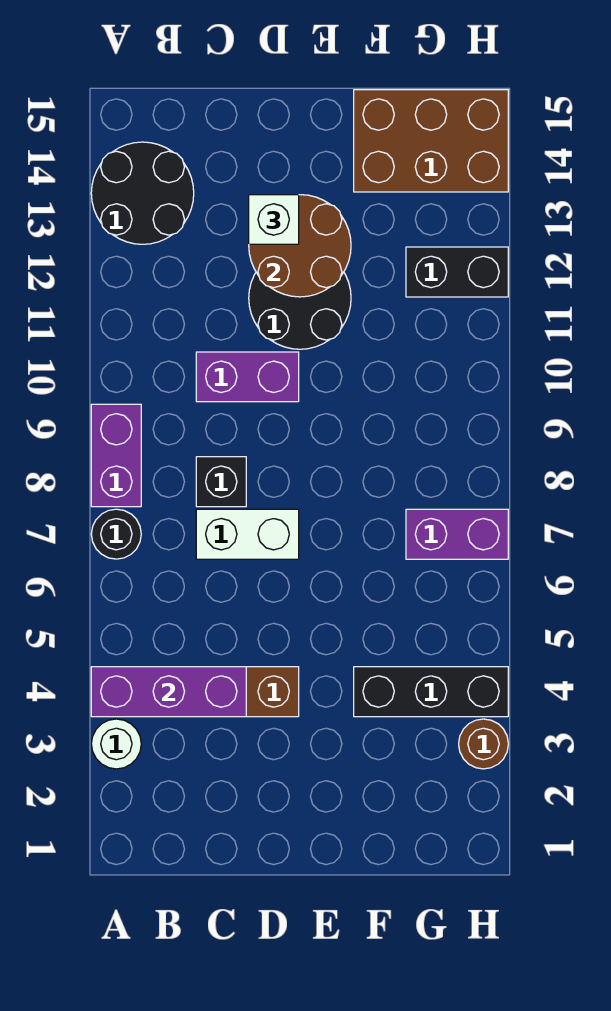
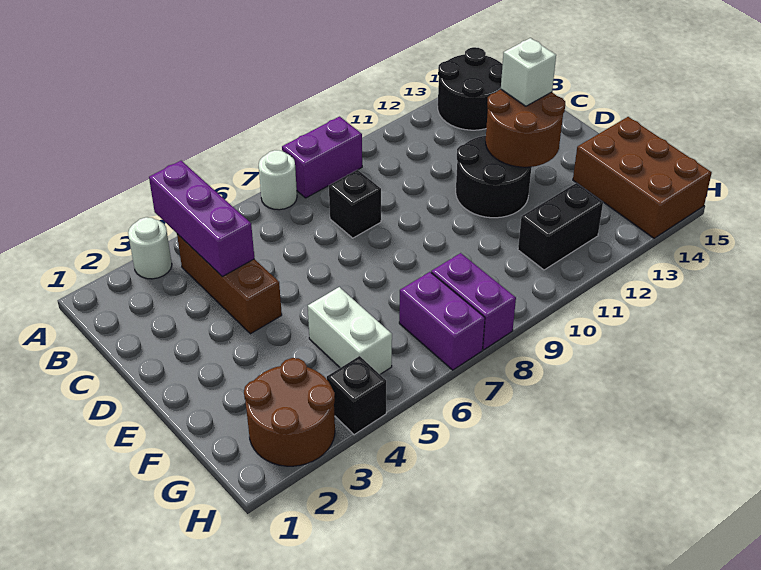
black 1x1 round brick [91,509,141,559] -> white 1x1 round brick [259,150,297,210]
white 1x2 brick [196,509,299,559] -> white 1x2 brick moved to [308,287,392,374]
purple 1x2 brick [196,352,299,402] -> purple 1x2 brick moved to [431,253,516,350]
black 1x3 brick [354,667,508,717] -> black 1x1 brick [327,356,386,435]
black 1x2 brick [406,247,508,297] -> black 1x2 brick turned to [518,183,603,270]
brown 1x1 round brick [459,719,508,769] -> brown 2x2 round brick [244,358,335,466]

